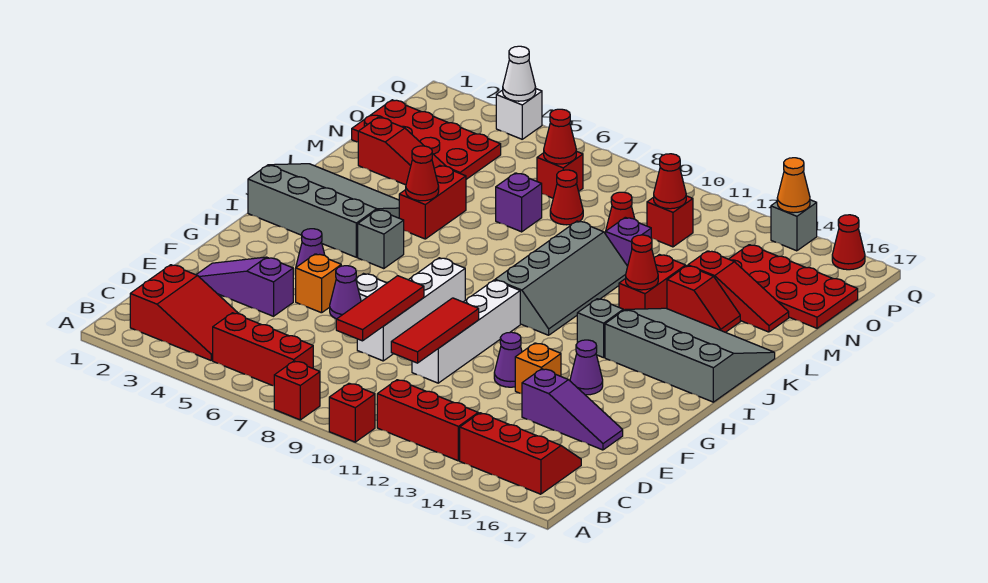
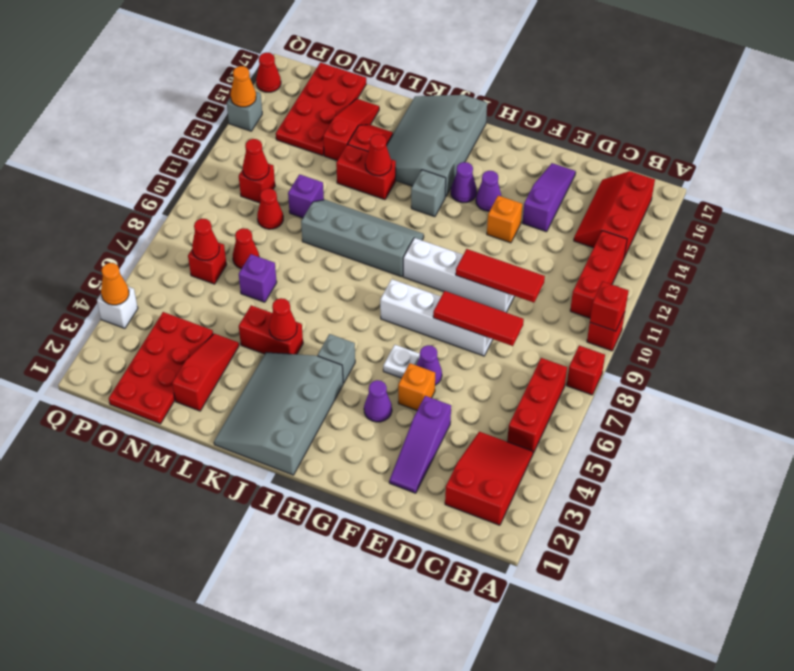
none -> red 1x1 brick [590,281,629,331]
purple 1x1 cone [494,332,522,387] -> purple 1x1 cone moved to [451,162,477,203]
white 1x1 cone [503,46,536,101] -> orange 1x1 cone [101,263,129,305]

